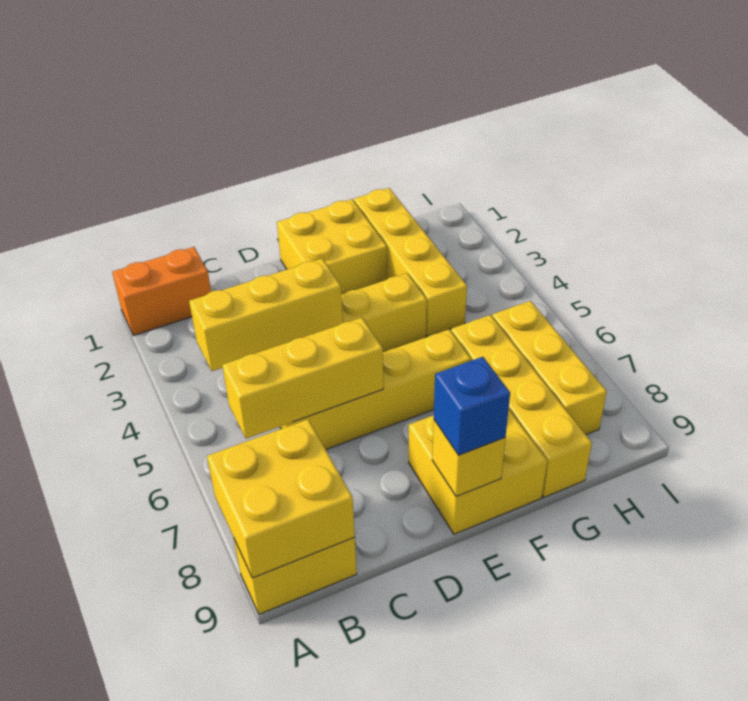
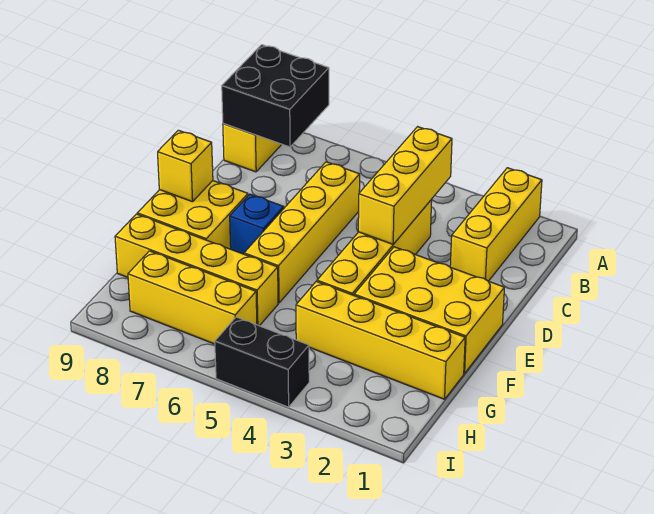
orange 1x2 brick [112,247,211,336] -> none
yellow 2x2 brick [207,419,355,578] -> black 2x2 brick [222,45,329,147]
yellow 1x3 brick [222,318,383,439] -> yellow 1x3 brick moved to [450,168,542,281]
yellow 2x2 brick [277,199,387,295] -> yellow 2x3 brick [354,247,505,373]
blue 1x1 brick [434,357,510,455] -> blue 1x1 brick moved to [230,194,284,254]
none -> black 1x2 brick [215,317,309,407]

